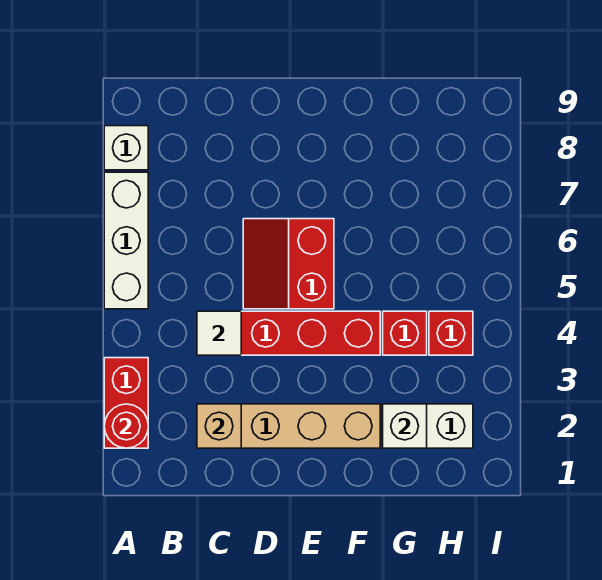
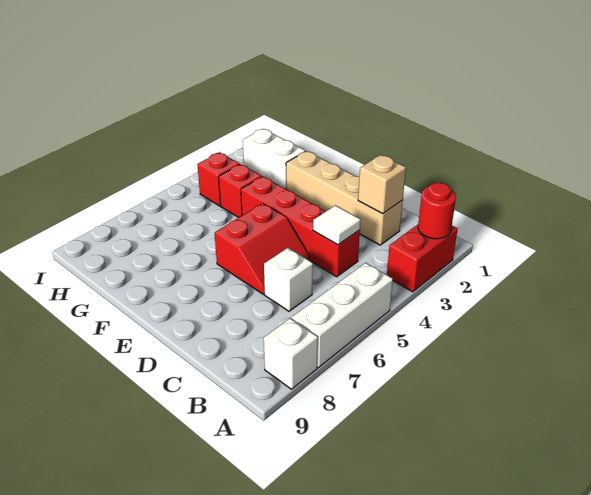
white 1x1 brick [383,404,427,448] -> white 1x1 brick moved to [264,248,313,311]

